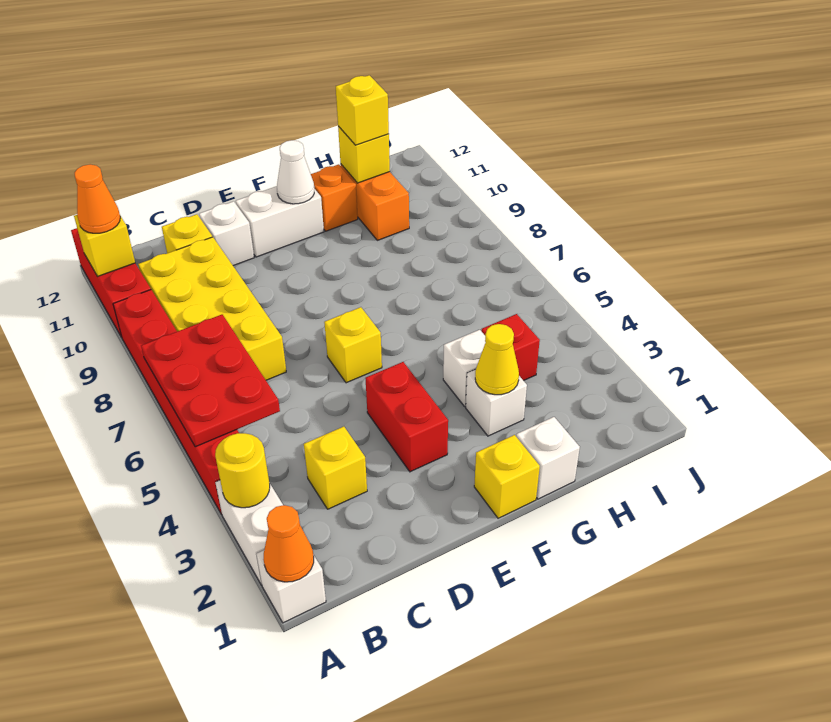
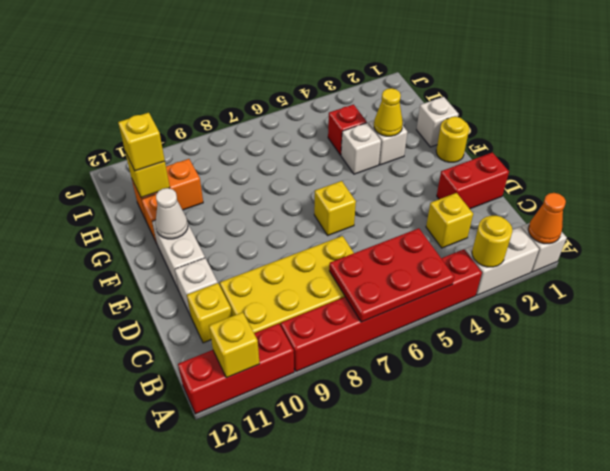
orange 1x1 cone [75,164,120,233] -> none
red 1x2 brick [365,362,448,472] -> red 1x2 brick moved to [437,152,509,209]
yellow 1x1 brick [474,435,540,518] -> yellow 1x1 round brick [436,117,469,162]

